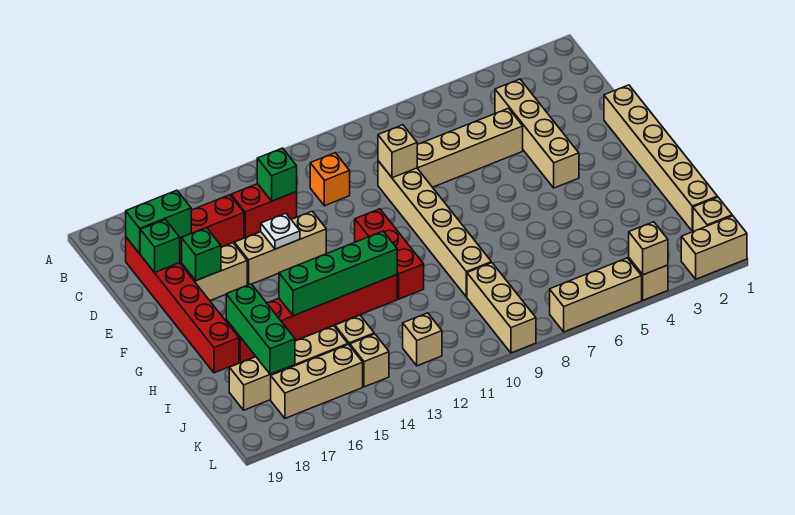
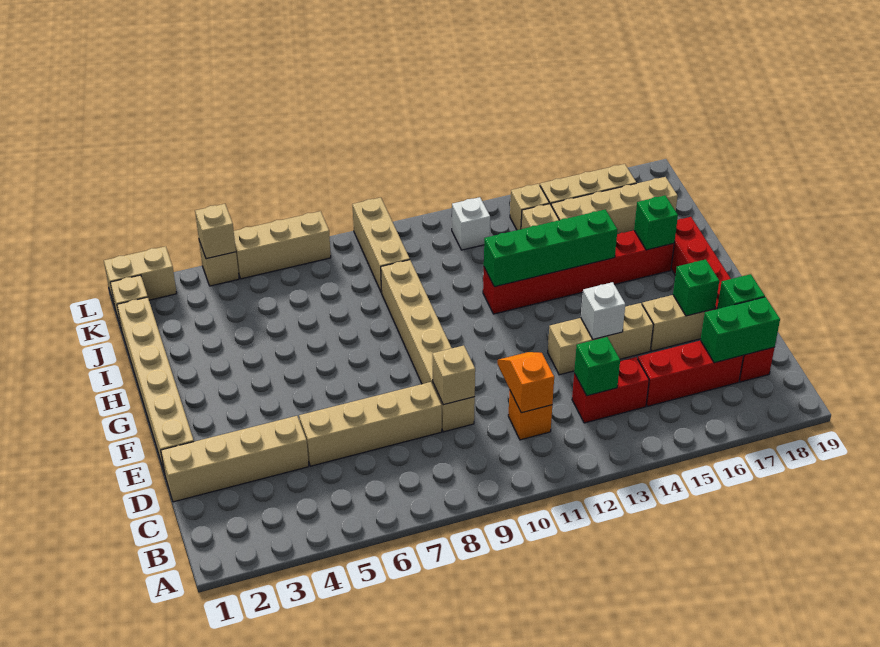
tan 1x4 brick [495,79,579,188] -> tan 1x4 brick turned to [161,416,309,502]
none -> orange 1x2 slope [498,352,554,413]
white 1x1 plate [261,213,300,249] -> white 1x1 brick [581,282,625,339]
red 1x3 brick [355,209,424,299] -> none
green 1x3 brick [226,284,295,374] -> green 1x1 brick [634,195,678,250]
tan 1x1 brick [403,313,442,366] -> white 1x1 brick [452,197,490,250]

